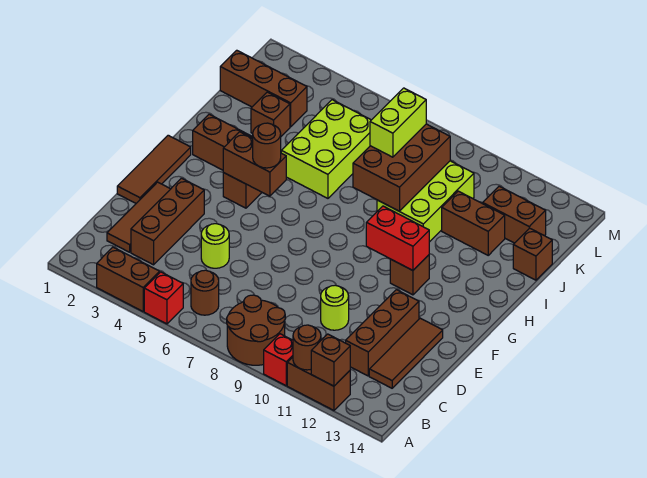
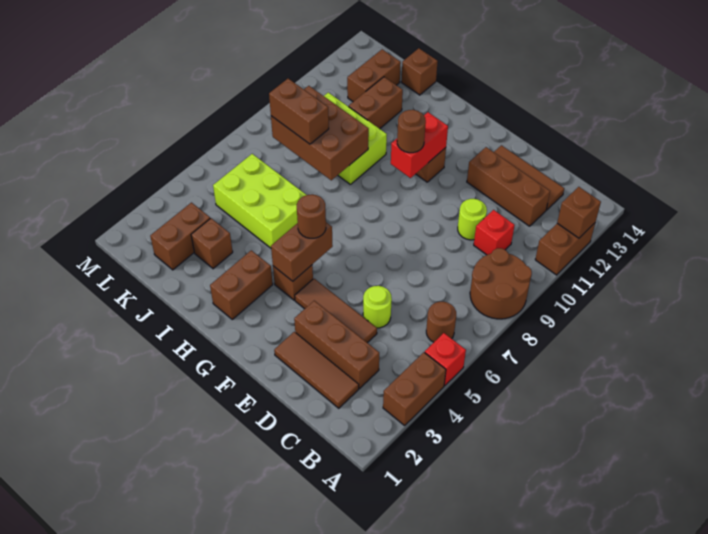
red 1x1 brick [264,334,293,386] -> red 1x1 brick moved to [474,210,515,255]
brown 1x1 round brick [293,325,321,370] -> brown 1x1 round brick moved to [397,110,426,153]
brown 1x3 tile [117,135,191,203] -> brown 1x3 tile moved to [295,279,377,343]
lime 1x2 brick [370,88,426,157] -> brown 1x2 brick [269,79,329,144]
brown 1x3 brick [220,50,307,127] -> brown 1x2 brick [150,203,210,270]

